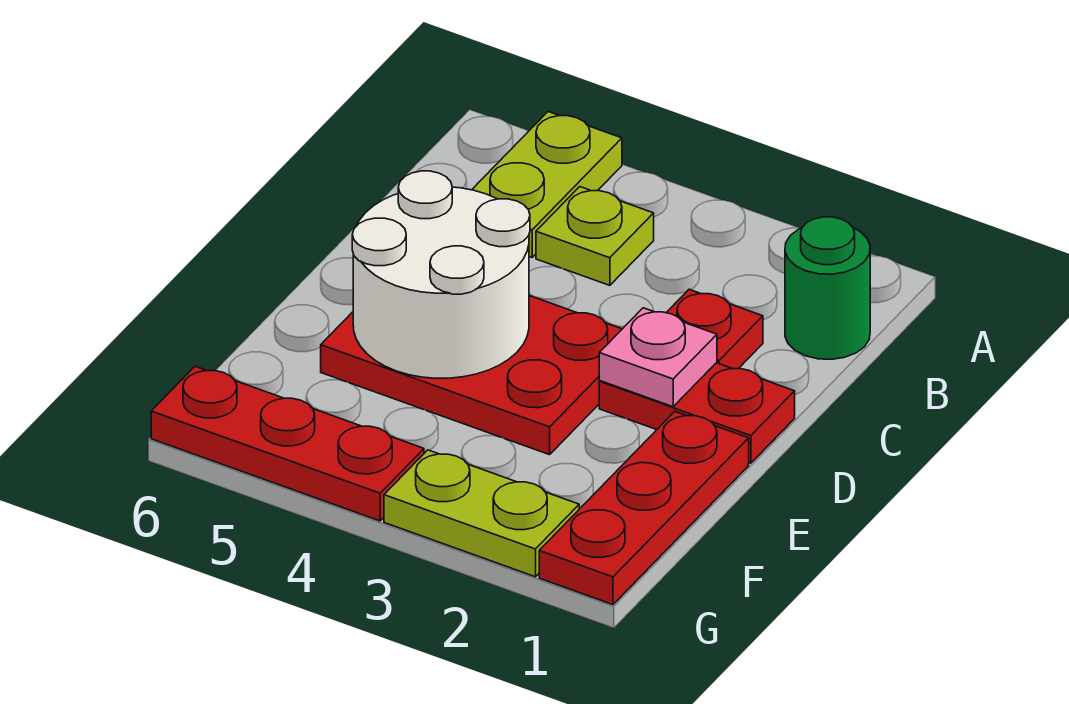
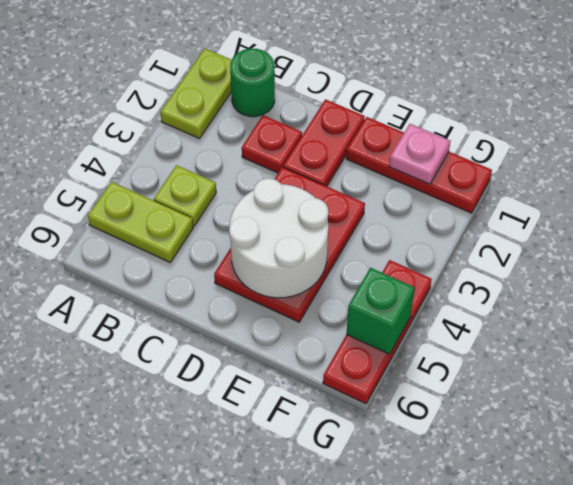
pink 1x1 plate [599,308,717,407] -> pink 1x1 plate moved to [389,124,450,184]
lime 1x2 plate [384,450,579,577] -> lime 1x2 plate moved to [160,49,232,139]
none -> green 1x1 brick [346,268,414,354]

